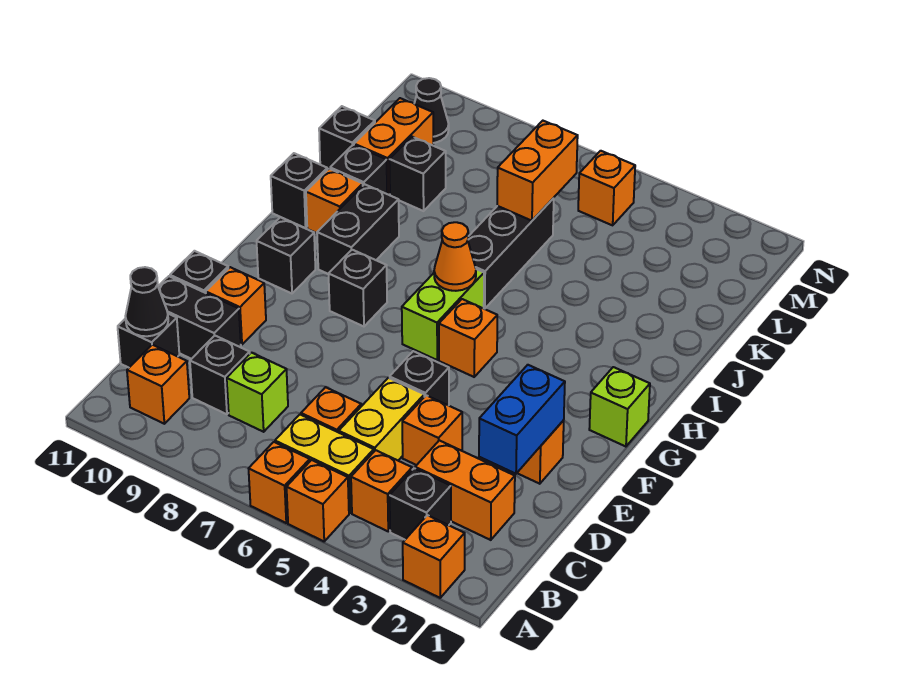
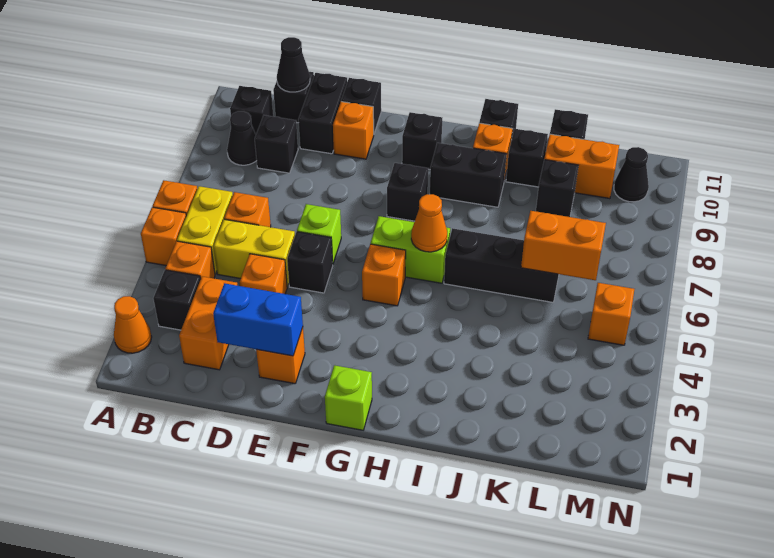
orange 1x1 brick [403,515,465,598] -> orange 1x1 cone [114,296,152,353]
none -> black 1x1 cone [227,111,257,165]
orange 1x1 brick [127,345,189,424] -> black 1x1 brick [230,86,273,134]
lime 1x1 brick [227,353,288,432] -> lime 1x1 brick moved to [297,204,341,263]

